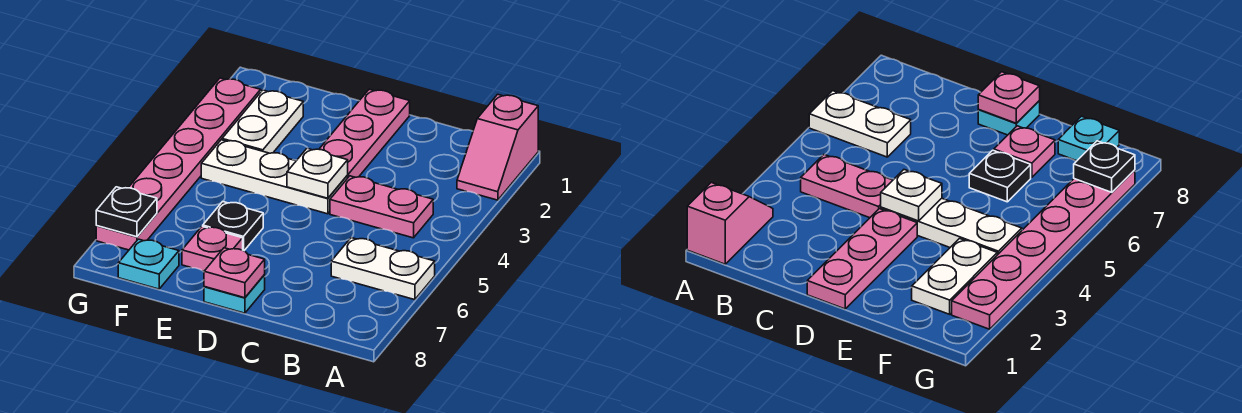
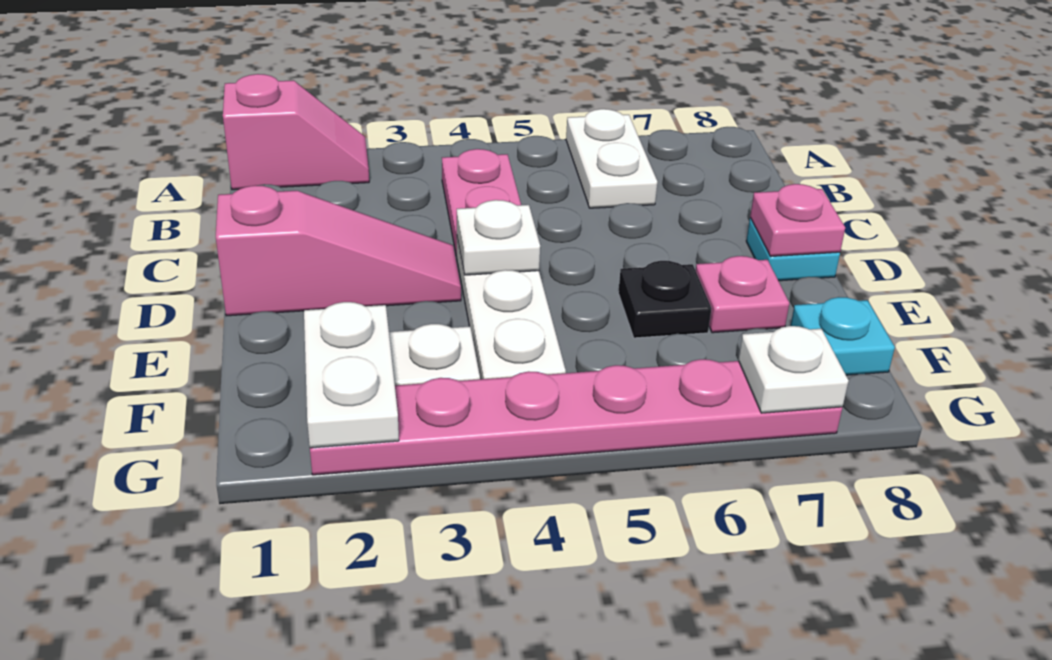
pink 1x3 plate [319,89,410,177] -> pink 1x3 slope [216,185,461,316]
none -> white 1x2 plate [304,302,399,448]
black 1x1 plate [96,187,157,237] -> white 1x1 plate [738,326,849,413]

